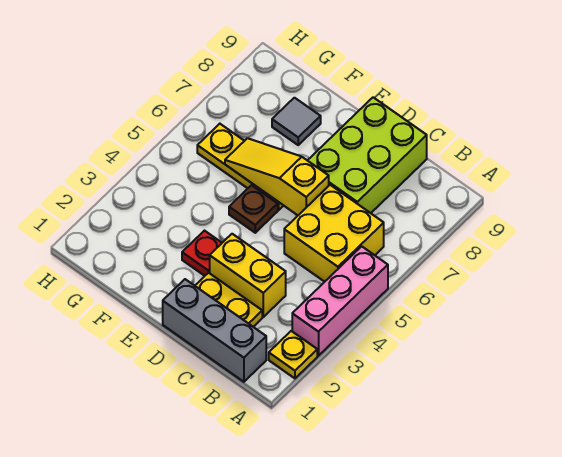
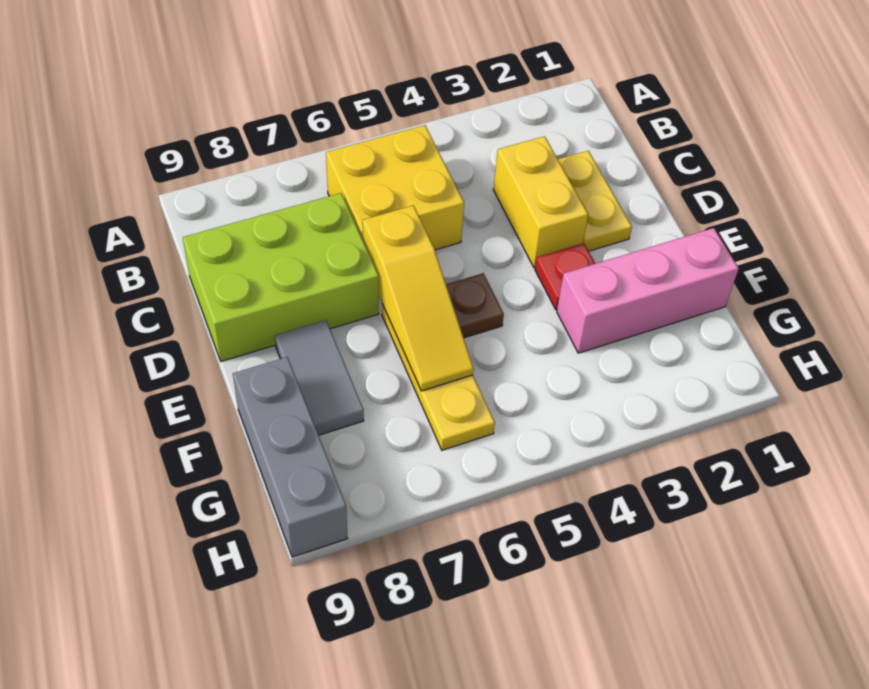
yellow 1x1 plate [269,331,317,378] -> none
pink 1x3 brick [292,246,388,356] -> pink 1x3 brick moved to [557,228,739,353]
grey 1x3 brick [163,279,266,382] -> grey 1x3 brick moved to [233,357,348,557]
grey 1x1 tile [272,98,321,145] -> grey 1x2 tile [275,320,364,435]

